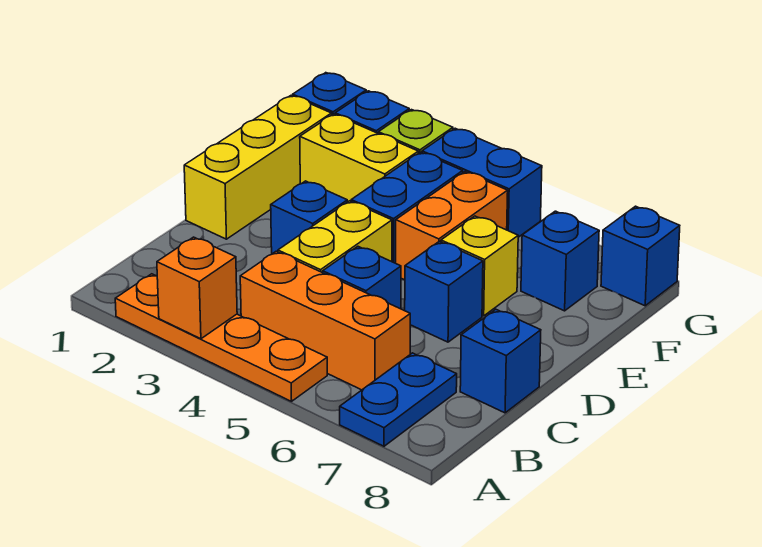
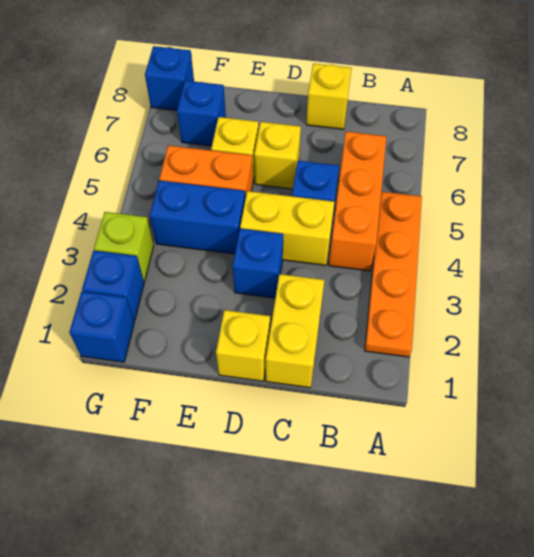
orange 1x1 brick [157,237,237,339] -> none
blue 1x2 plate [340,353,457,446] -> none
blue 1x1 brick [460,309,541,413] -> yellow 1x1 brick [306,64,352,129]
yellow 1x3 brick [184,96,331,239] -> yellow 1x1 brick [216,310,270,381]
blue 1x1 brick [405,241,483,342] -> yellow 1x1 brick [254,122,301,189]
yellow 1x2 brick [300,114,418,202] -> yellow 1x2 brick moved to [266,274,324,388]
blue 1x2 brick [422,128,542,237] -> none

